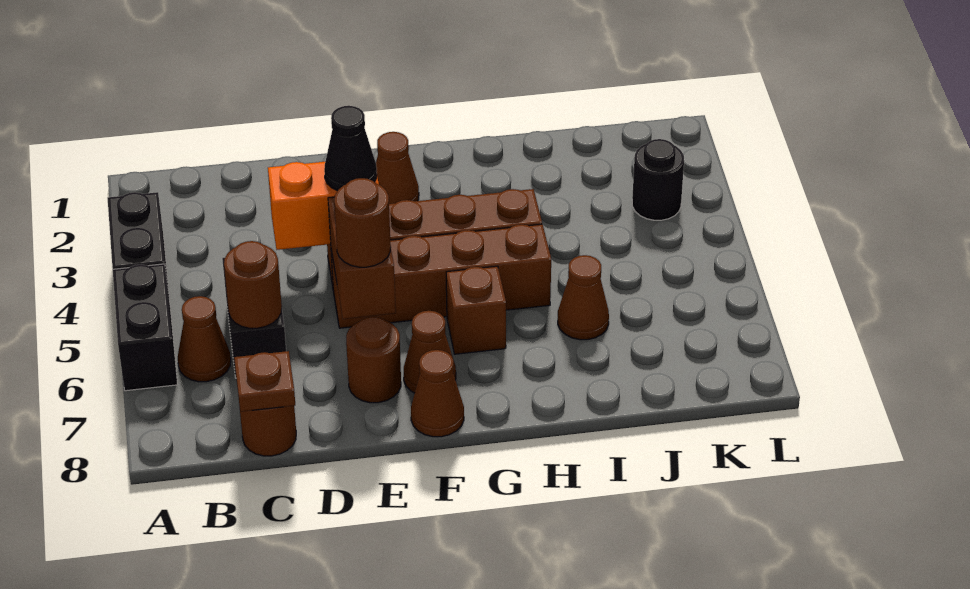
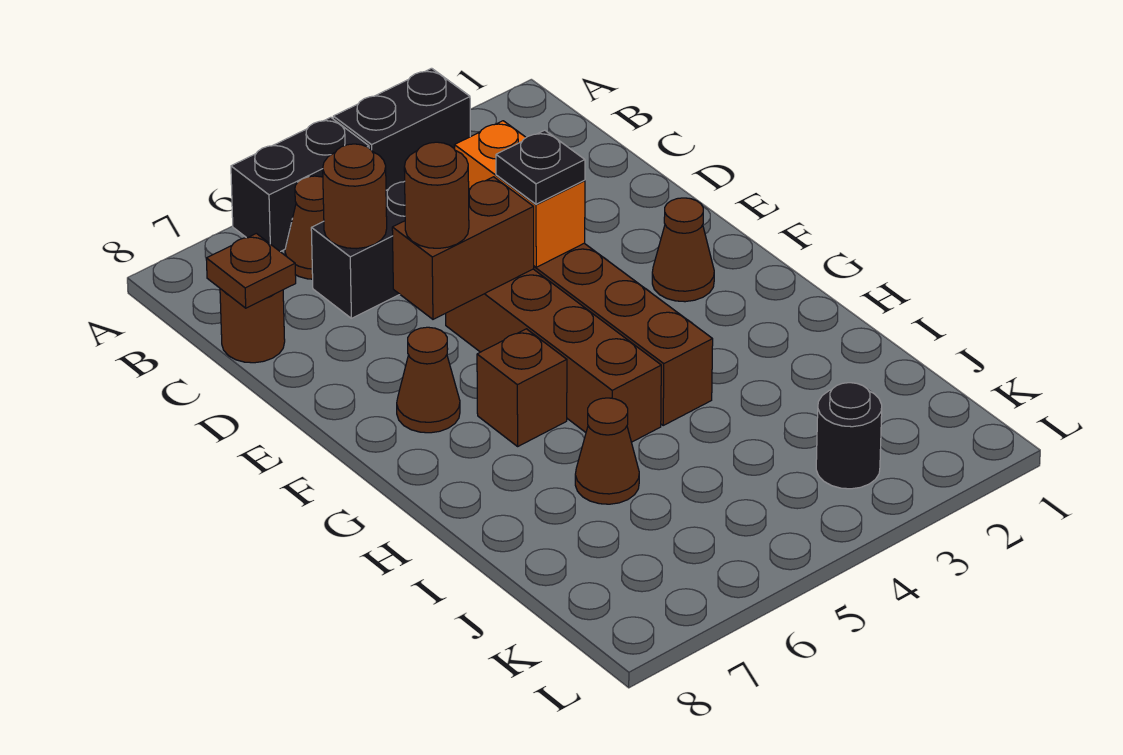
black 1x1 cone [324,106,377,191] -> black 1x1 plate [496,130,585,204]
brown 1x1 round brick [346,317,401,403] -> none
brown 1x1 cone [411,350,464,437] -> none

